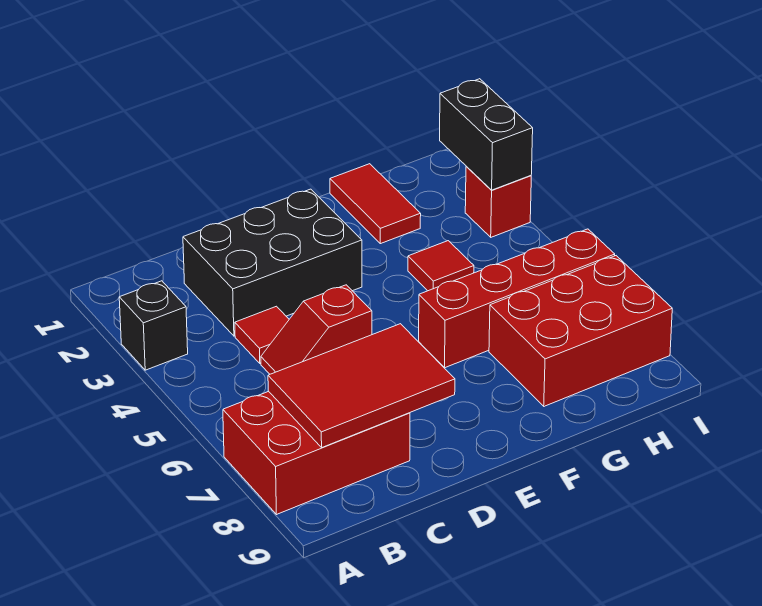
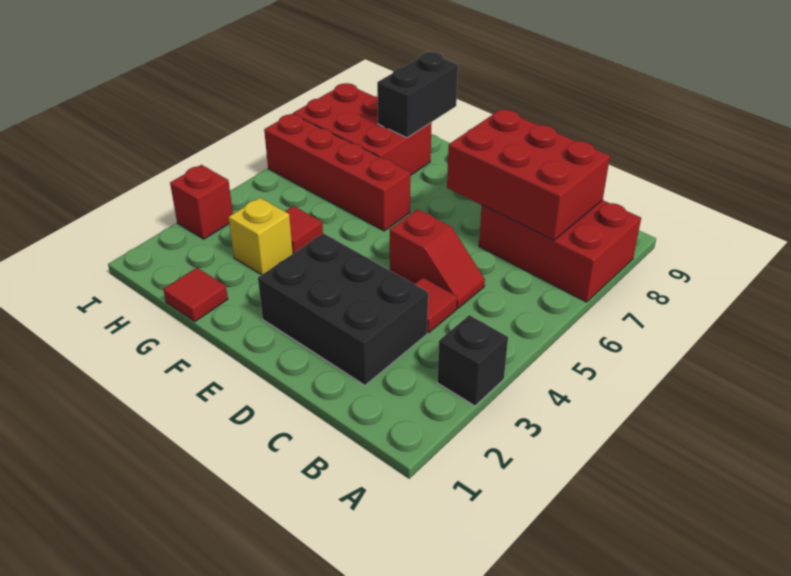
red 2x3 tile [268,324,455,447] -> red 2x3 brick [447,109,610,240]
red 1x2 tile [330,164,421,244] -> red 1x1 tile [163,268,228,322]
none -> yellow 1x1 brick [228,198,293,275]
black 1x2 brick [440,79,533,190] -> black 1x2 brick moved to [377,52,458,138]

